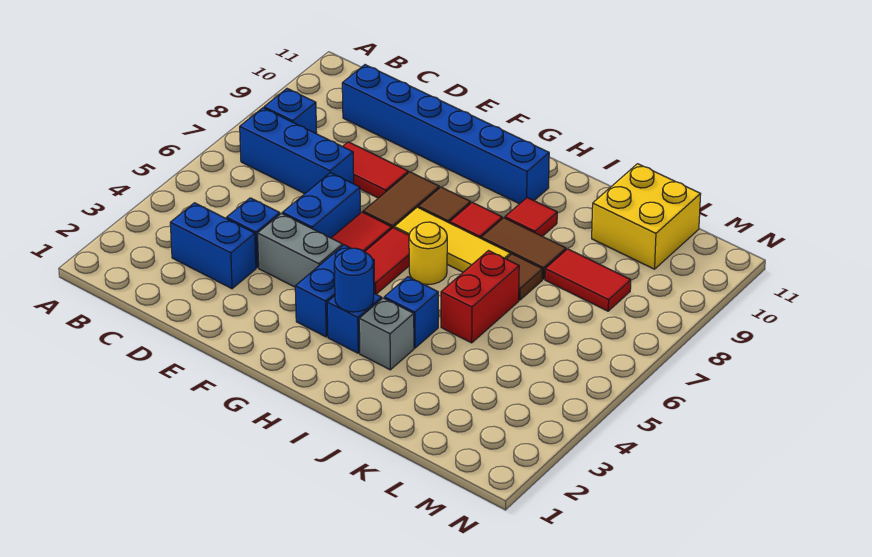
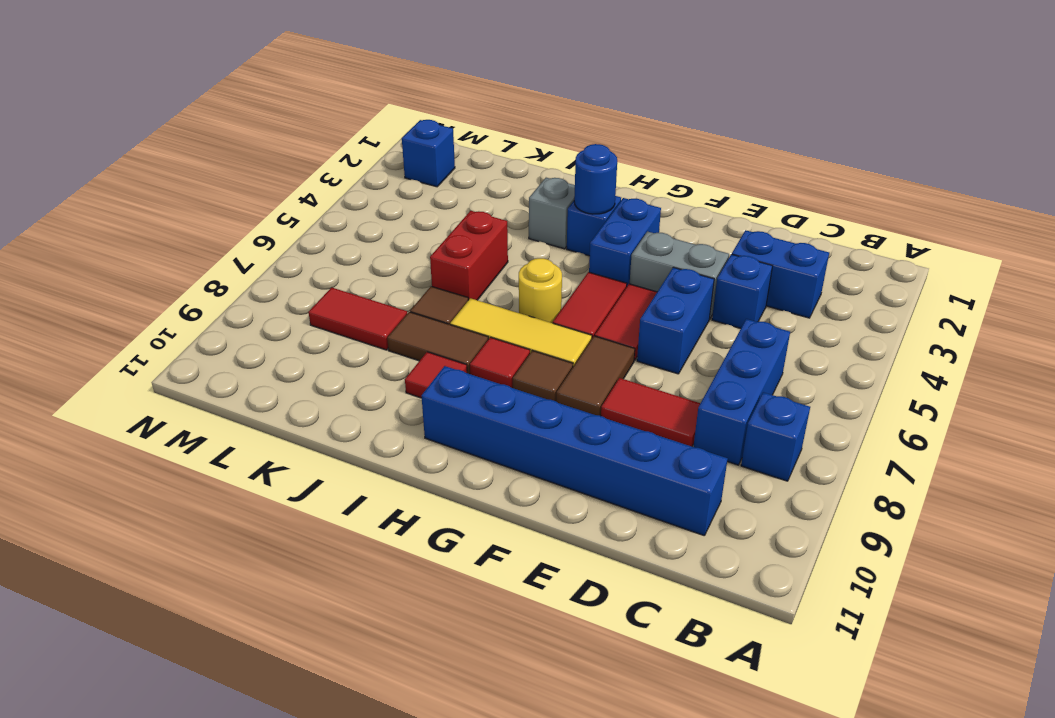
blue 1x3 brick [240,108,354,194] -> blue 1x3 brick turned to [693,319,790,465]
blue 1x1 brick [384,277,438,348] -> blue 1x1 brick moved to [402,120,455,187]
yellow 2x2 brick [592,164,701,269] -> none

